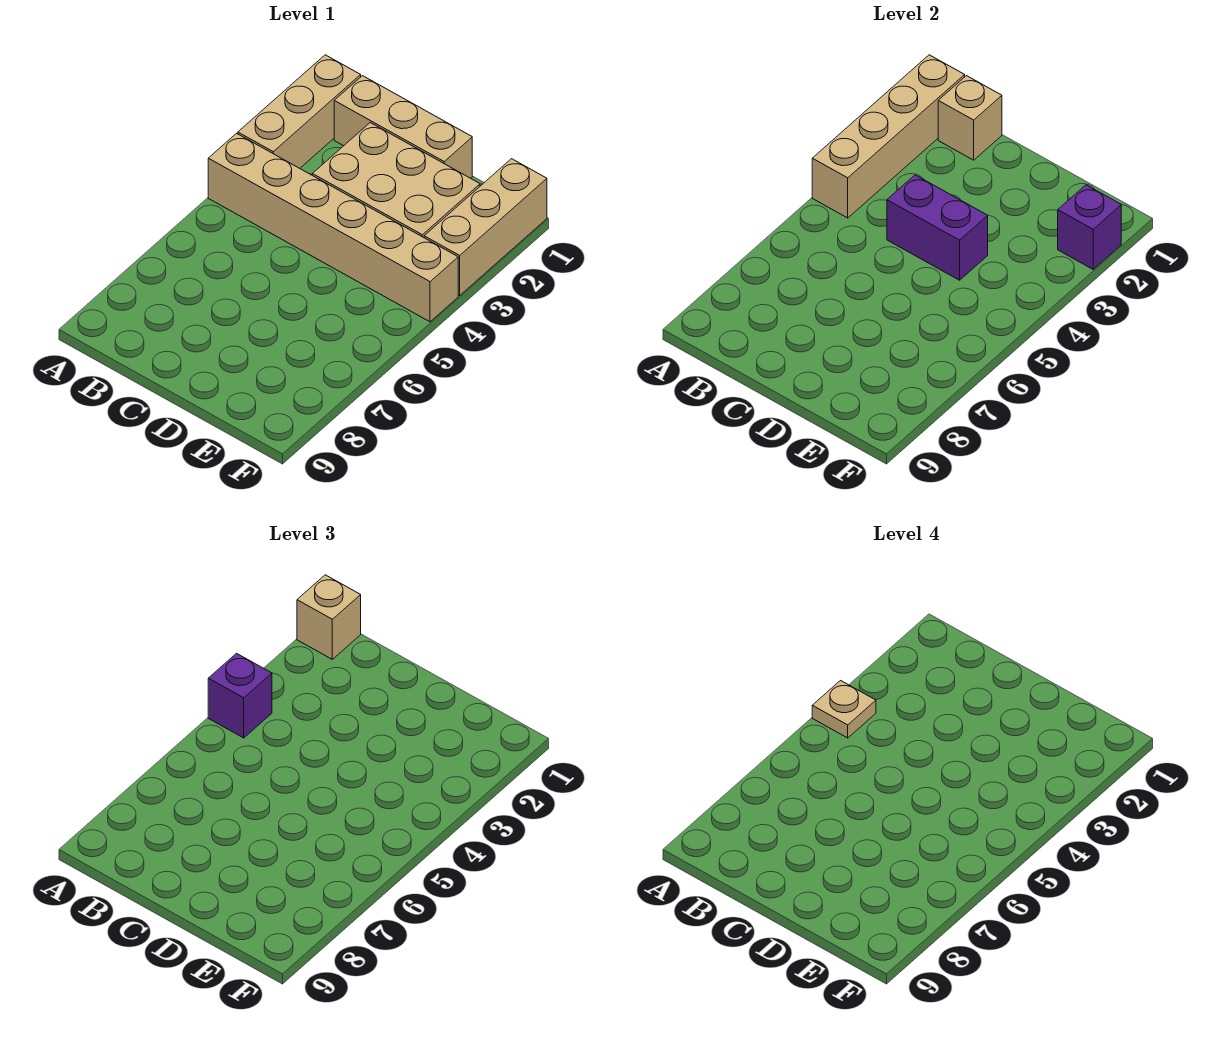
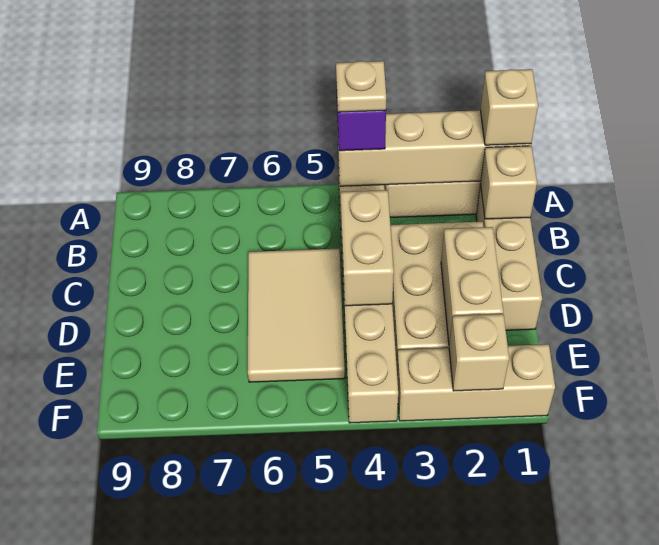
purple 1x2 brick [887,175,988,280] -> tan 1x2 brick [341,190,394,306]
none -> tan 2x3 tile [248,249,345,382]
none -> tan 1x2 brick [441,227,503,344]
purple 1x1 brick [1058,185,1121,269] -> tan 1x1 brick [449,314,509,391]

